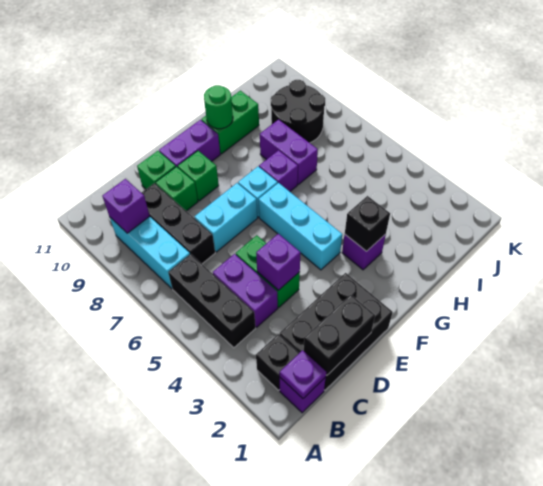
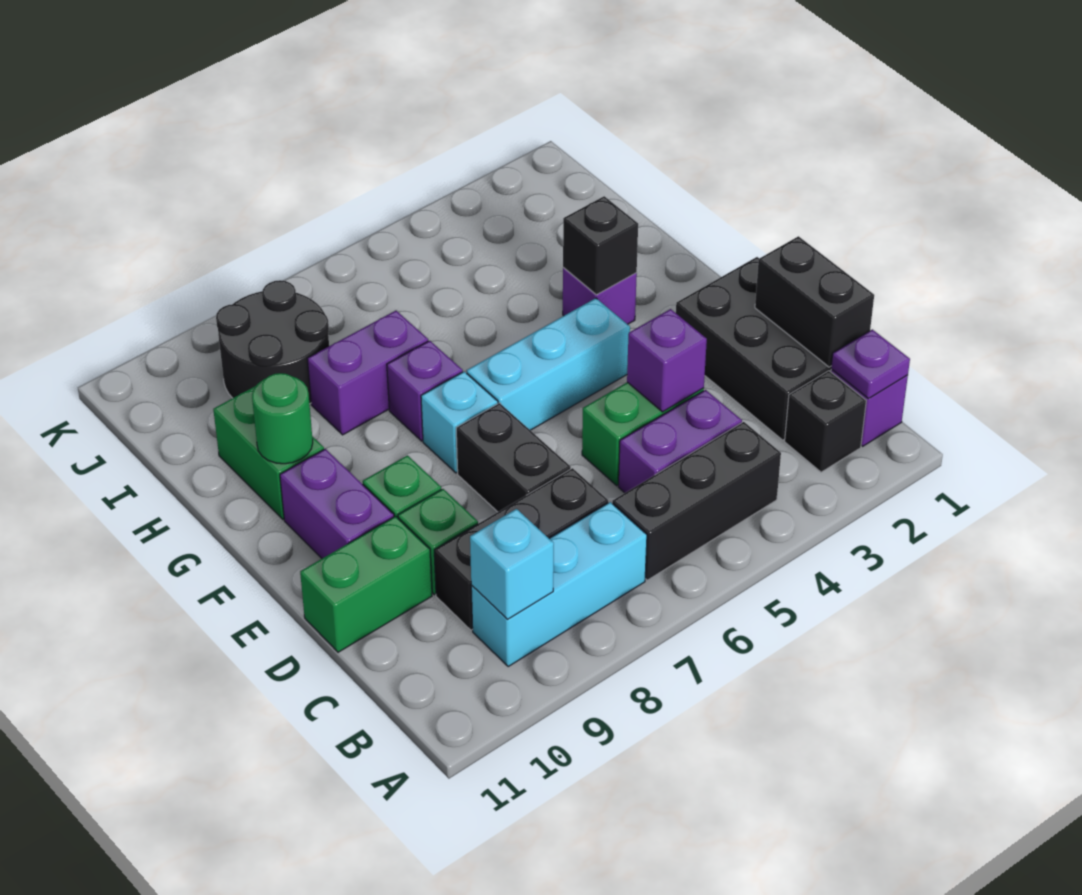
purple 1x1 brick [102,179,150,233] -> cyan 1x1 brick [470,509,554,619]
cyan 1x2 brick [194,183,257,252] -> black 1x2 brick [456,403,571,512]
green 1x1 brick [137,151,176,189] -> green 1x2 brick [300,516,432,652]

